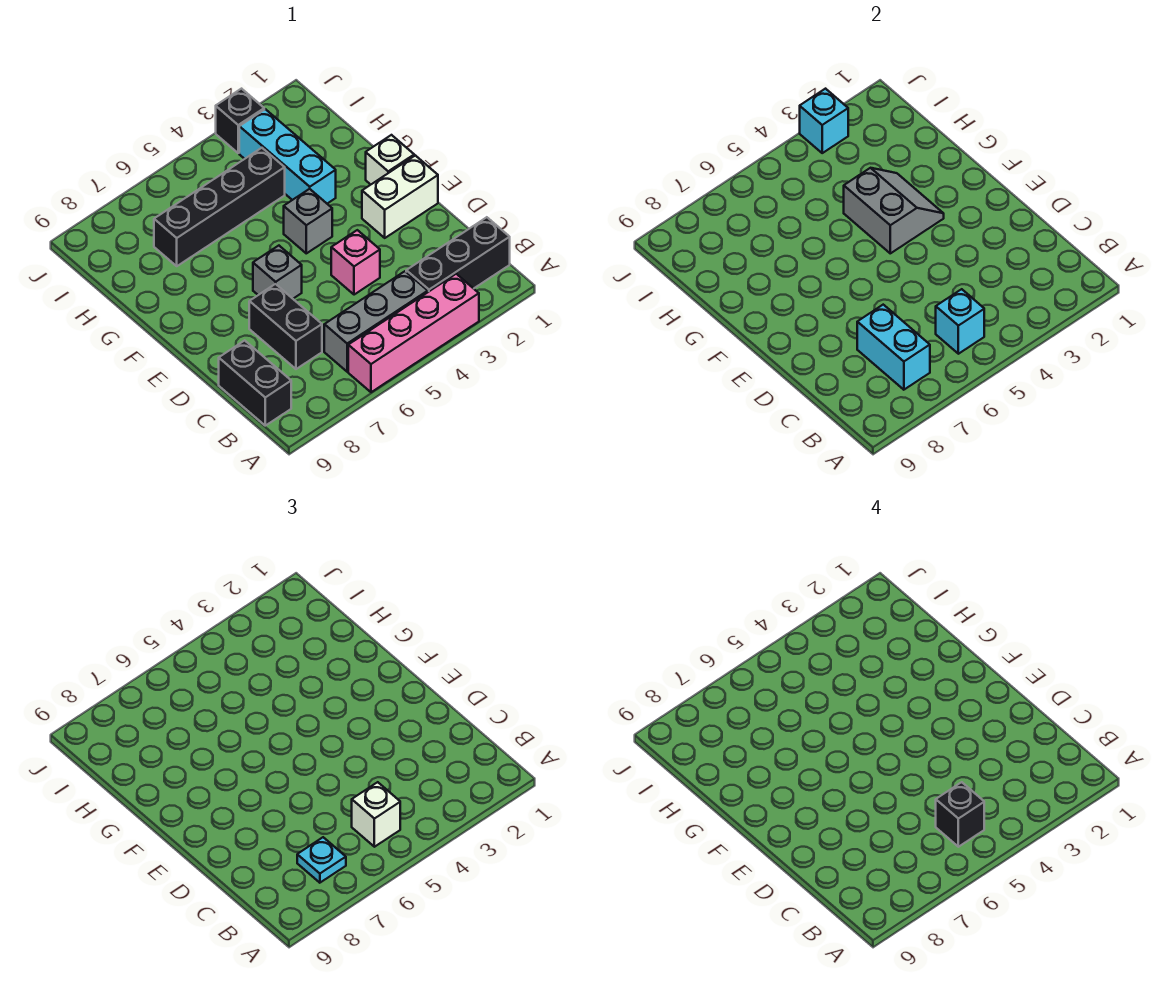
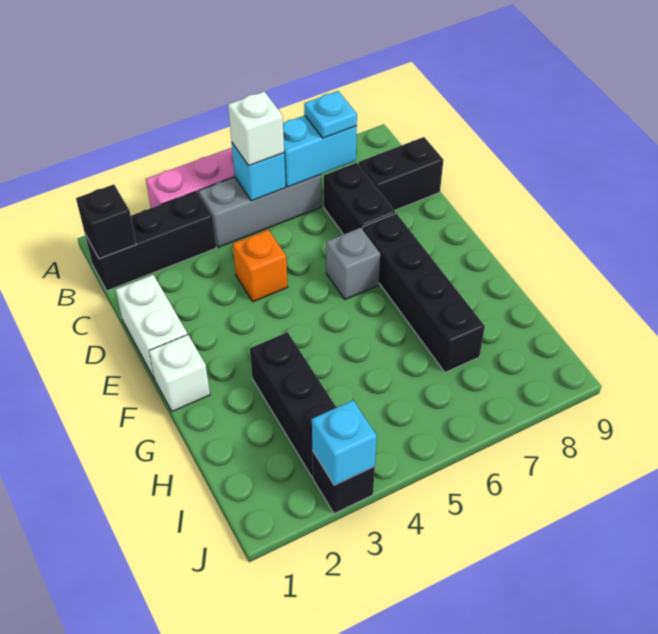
black 1x1 brick [936,782,984,847] -> black 1x1 brick moved to [76,184,136,259]
cyan 1x2 brick [857,305,930,390] -> cyan 1x2 brick turned to [283,115,357,187]
black 1x2 brick [219,340,291,426] -> black 1x2 brick turned to [358,137,443,210]
pink 1x1 brick [331,230,380,295] -> orange 1x1 brick [233,230,288,302]
white 1x2 brick [362,156,438,238] -> white 1x2 brick turned to [116,275,188,379]
grey 2x2 slope [844,168,944,253] -> none
grey 1x1 brick [284,189,332,253] -> none
cyan 1x3 brick [239,109,336,204] -> black 1x3 brick [250,332,337,477]
black 1x4 brick [154,148,285,266] -> black 1x4 brick turned to [362,213,485,372]

